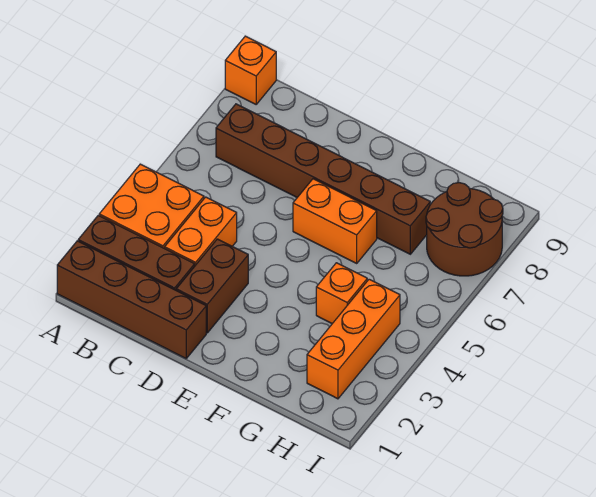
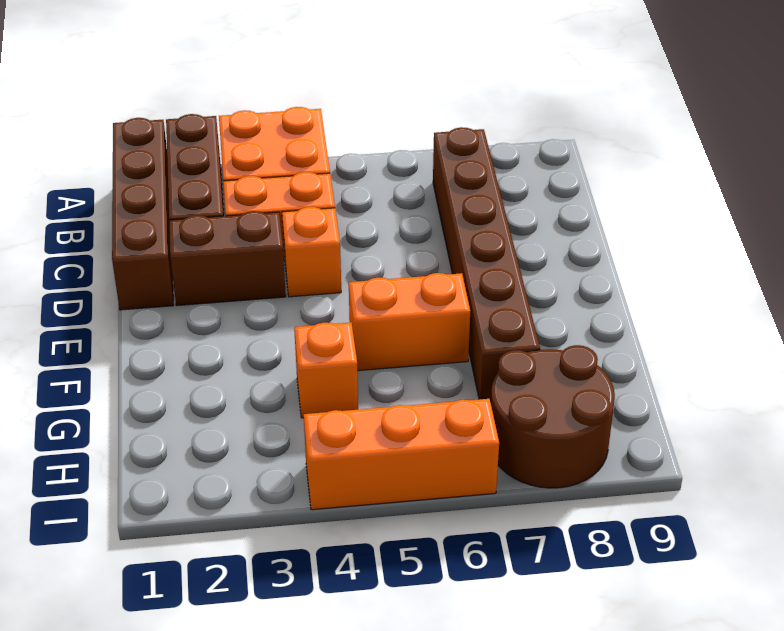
orange 1x1 brick [225,36,276,104] -> orange 1x1 brick moved to [282,207,341,297]
orange 1x2 brick [293,179,377,263] -> orange 1x2 brick turned to [349,273,470,371]
orange 1x3 brick [307,279,400,399] -> orange 1x3 brick moved to [304,399,499,510]

